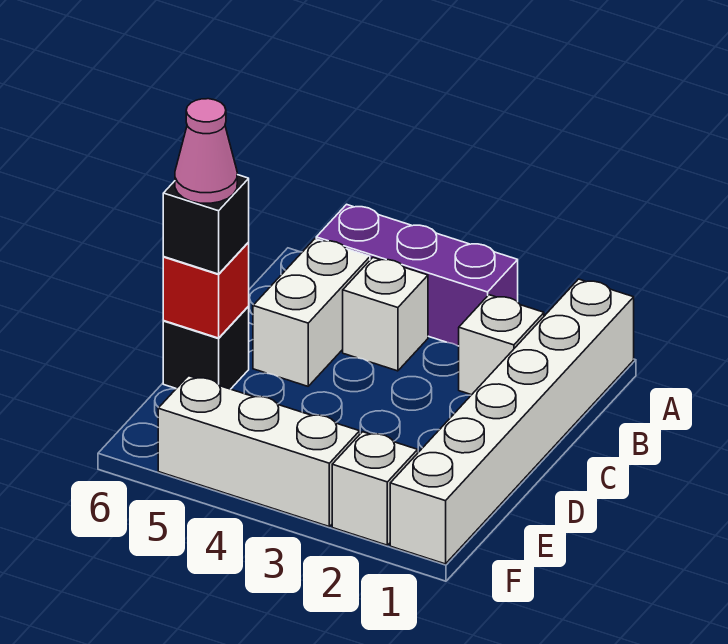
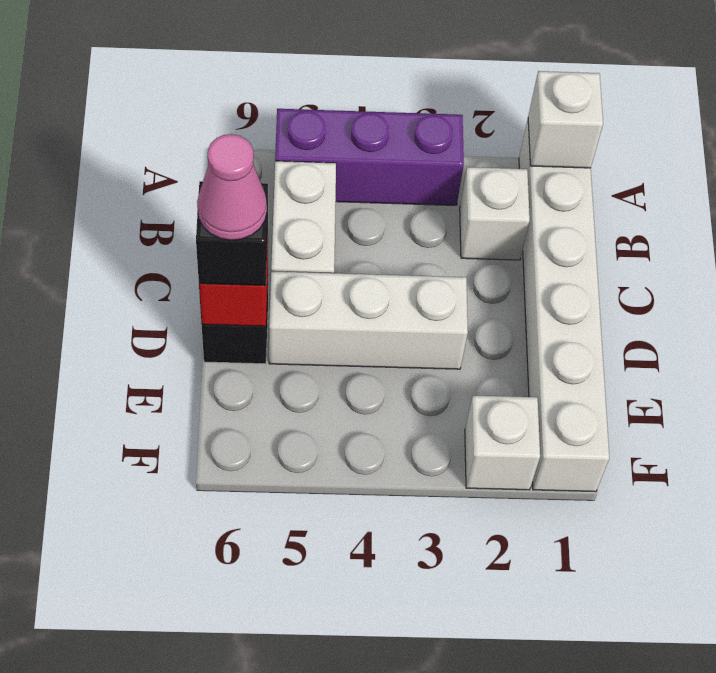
white 1x1 brick [343,258,428,371] -> white 1x1 brick moved to [528,71,603,168]
white 1x3 brick [158,376,360,526] -> white 1x3 brick moved to [269,271,468,369]

